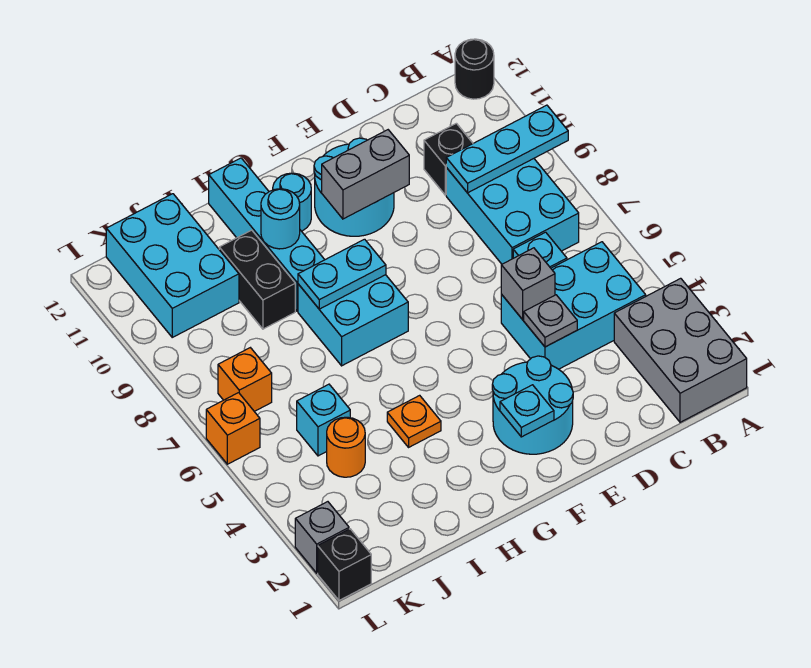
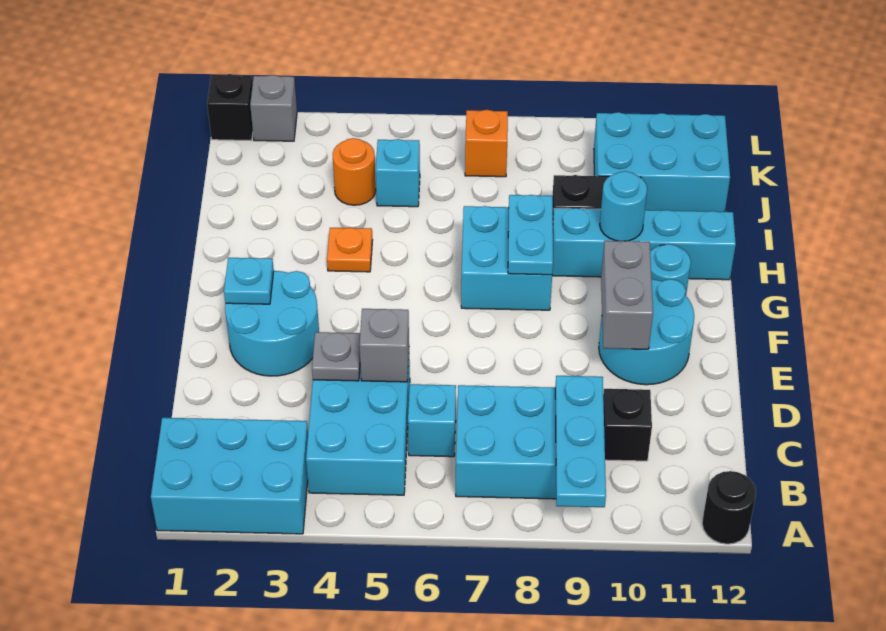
grey 2x3 brick [614,278,747,422] -> cyan 2x3 brick [151,418,308,534]
orange 1x1 brick [206,393,260,464] -> none

